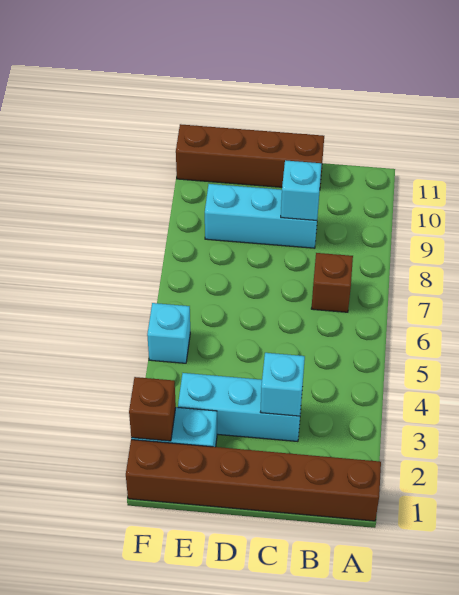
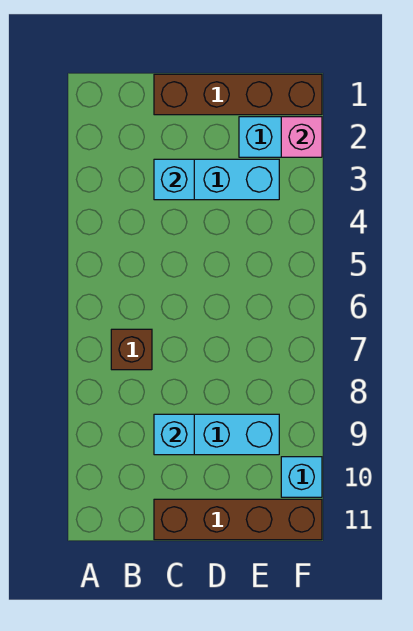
brown 1x6 brick [126,440,381,521] -> brown 1x4 brick [154,74,322,115]
brown 1x1 brick [129,377,176,441] -> pink 1x1 brick [281,117,322,157]
cyan 1x1 brick [147,303,190,363] -> cyan 1x1 brick moved to [281,457,322,497]

